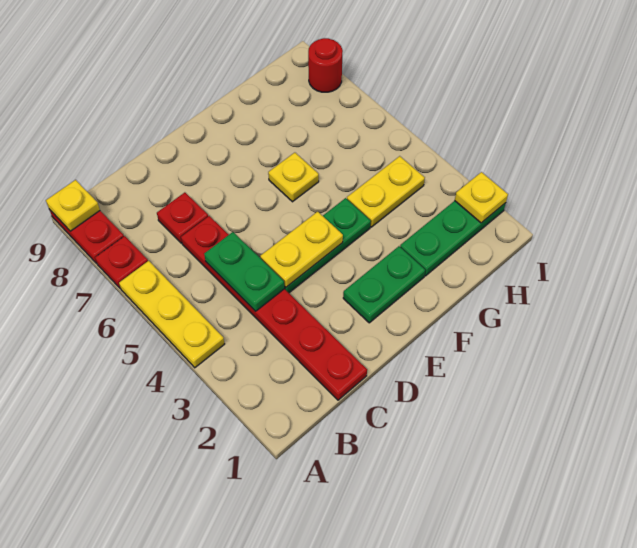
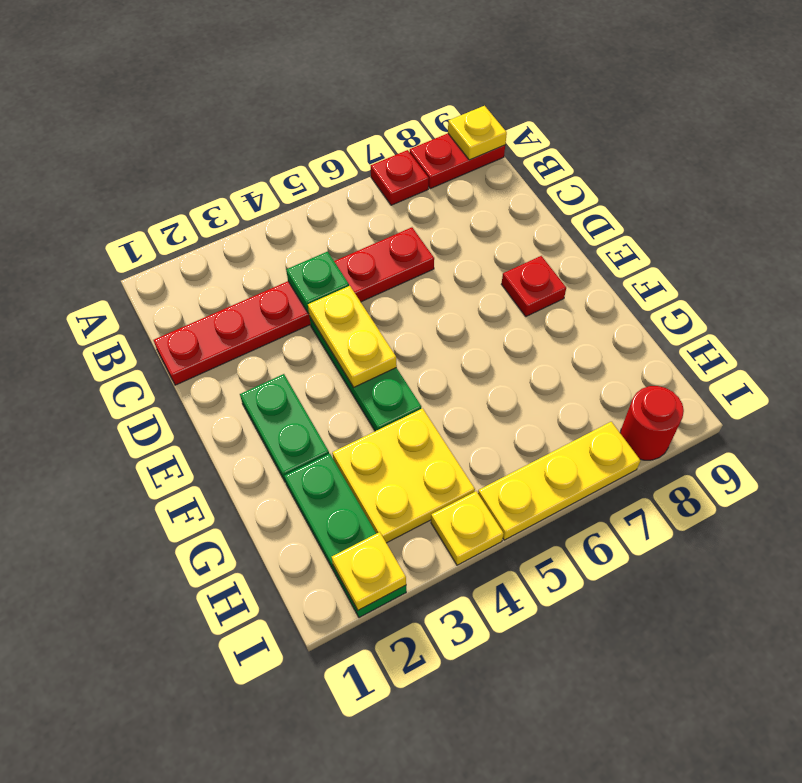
yellow 1x3 plate [119,261,224,368] -> yellow 1x3 plate moved to [478,422,641,540]
green 1x2 plate [204,232,284,311] -> green 1x1 plate [286,251,349,314]
red 1x1 plate [157,192,208,243] -> red 1x1 plate moved to [501,256,566,316]
yellow 1x1 plate [268,153,319,202] -> yellow 1x1 plate moved to [431,491,504,565]
yellow 1x2 plate [347,156,425,227] -> yellow 2x2 plate [332,408,475,543]

